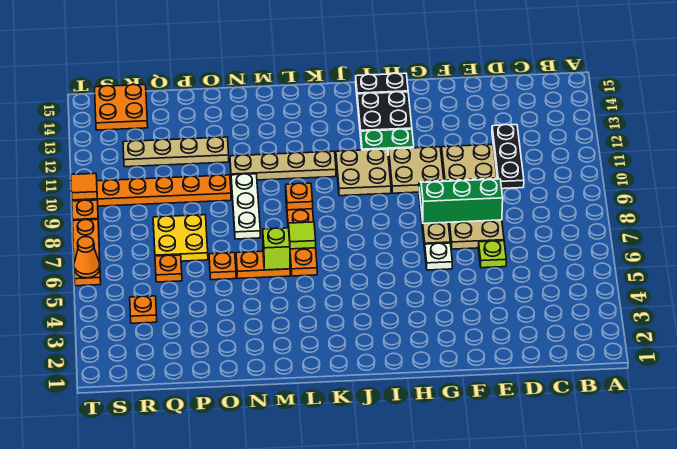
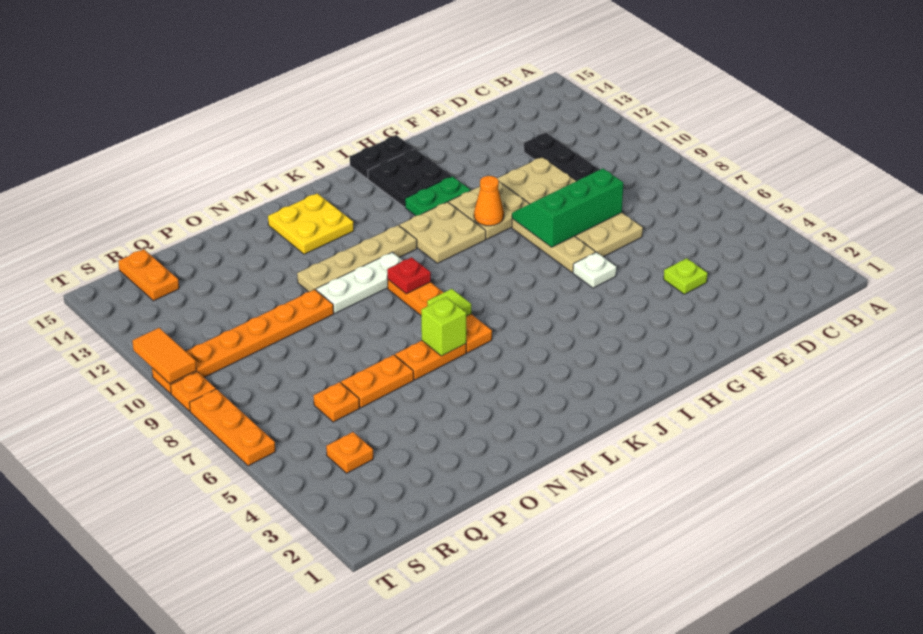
lime 1x1 plate [478,241,506,268] -> lime 1x1 plate moved to [664,258,708,294]
orange 1x1 plate [286,183,313,210] -> red 1x1 plate [387,257,431,294]
white 1x3 plate [231,174,261,239] -> white 1x3 plate turned to [316,252,403,313]
orange 1x1 plate [209,253,236,280] -> orange 1x2 plate [341,355,414,408]
tan 1x4 plate [123,137,229,167] -> none
yellow 2x2 plate [153,215,208,261] -> yellow 2x2 plate moved to [268,193,354,254]
orange 2x2 plate [95,84,148,130] -> orange 1x2 plate [118,249,179,301]
orange 1x1 cone [74,237,100,278] -> orange 1x1 cone moved to [474,176,504,226]
orange 1x1 tile [71,173,97,200] -> orange 1x2 tile [132,328,197,384]

